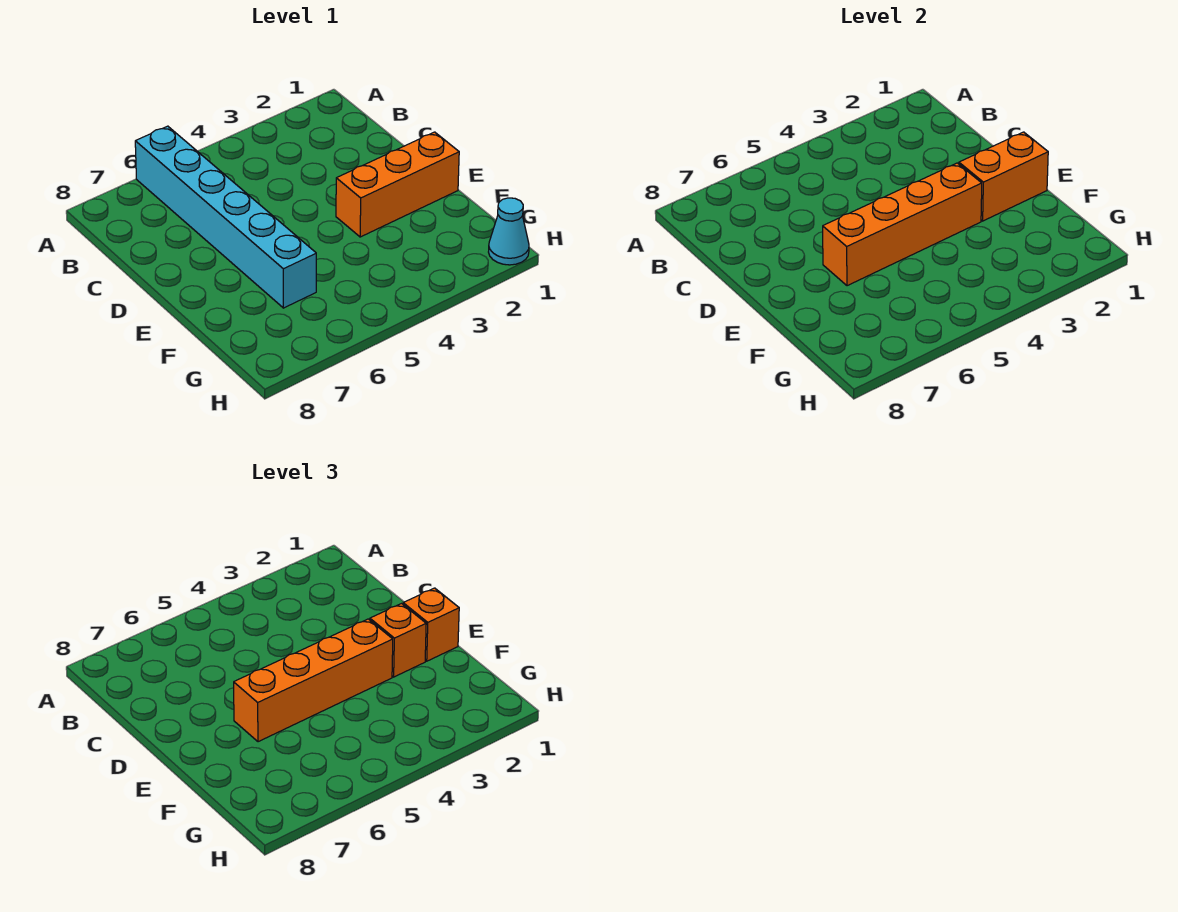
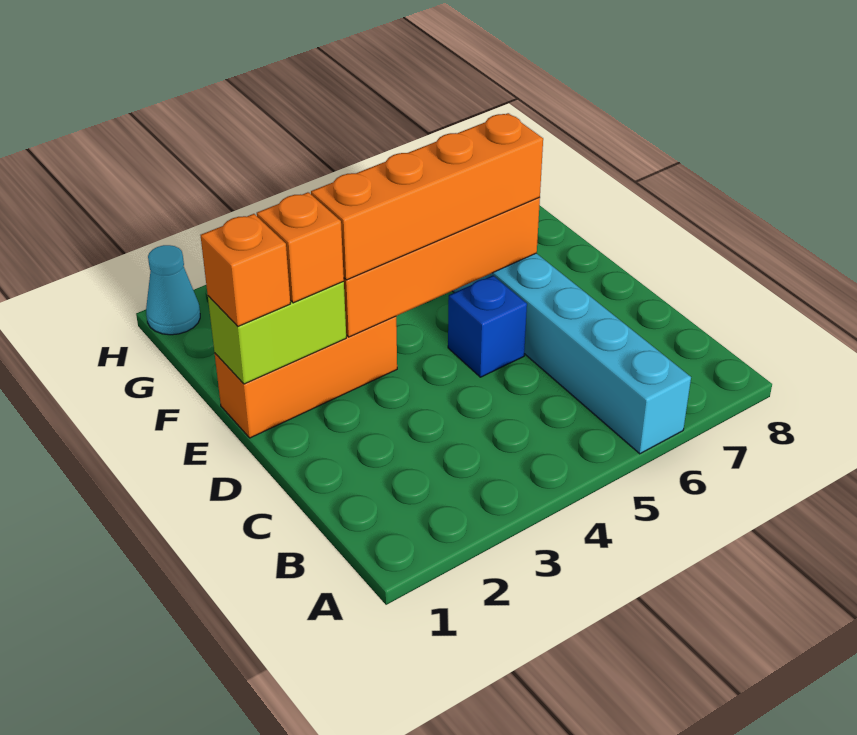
none -> blue 1x1 brick [448,276,527,377]
orange 1x2 brick [959,132,1048,221] -> lime 1x2 brick [208,282,346,384]

